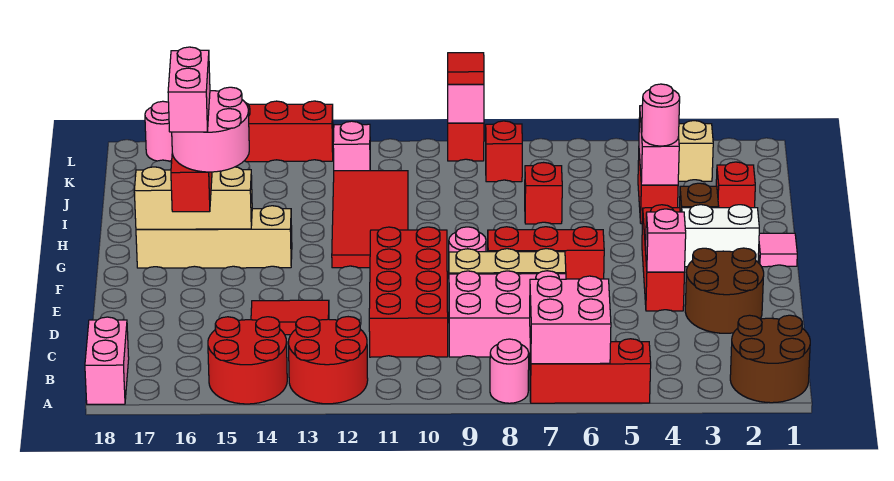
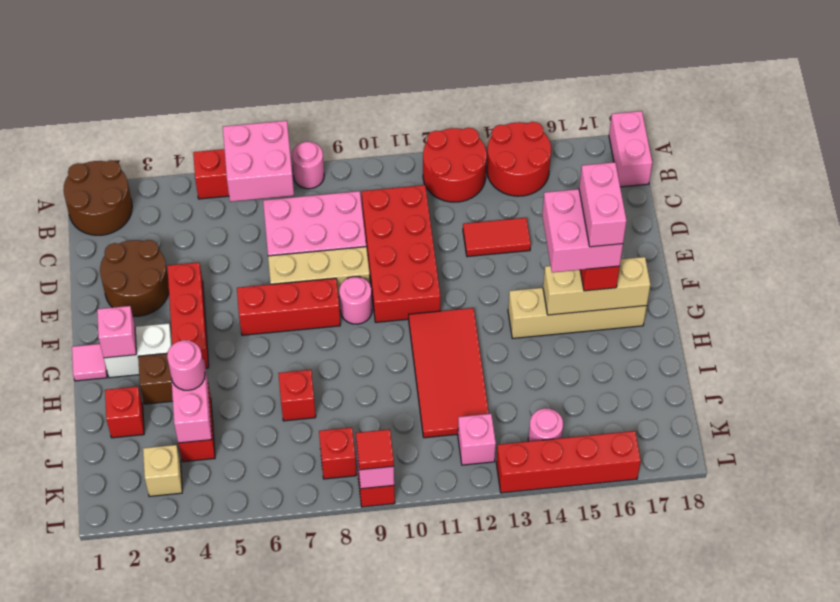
pink 1x1 brick [646,209,686,272] -> pink 1x1 brick moved to [97,306,136,358]
pink 2x2 round brick [172,87,249,172] -> pink 2x2 brick [542,189,623,272]
pink 1x1 round brick [145,101,172,161] -> pink 1x1 round brick moved to [528,408,563,441]

